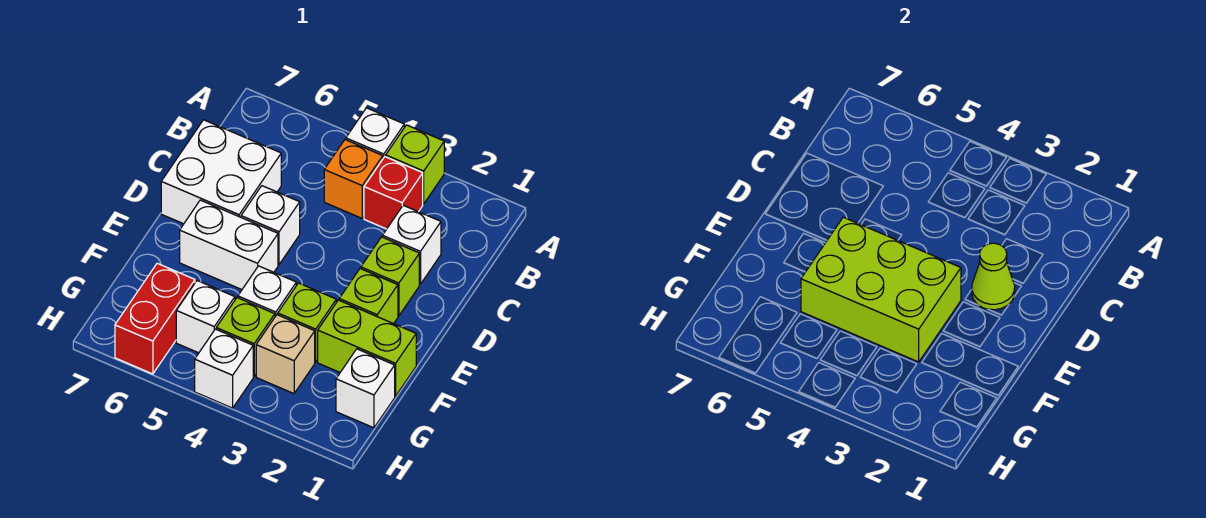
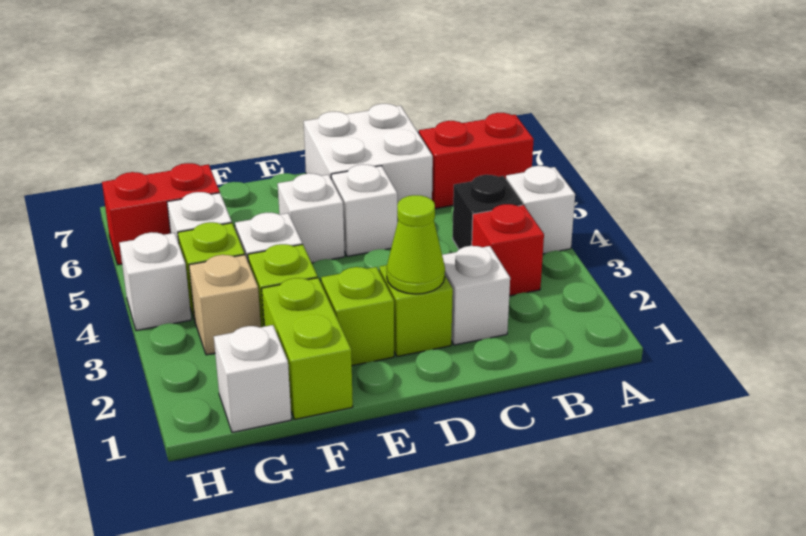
lime 1x1 brick [386,125,444,204] -> none
none -> red 1x2 brick [419,113,534,209]
orange 1x1 brick [324,140,383,218] -> black 1x1 brick [453,175,523,249]
lime 2x3 brick [801,217,961,362] -> none
white 1x2 brick [180,200,278,290] -> white 1x1 brick [278,173,345,263]

